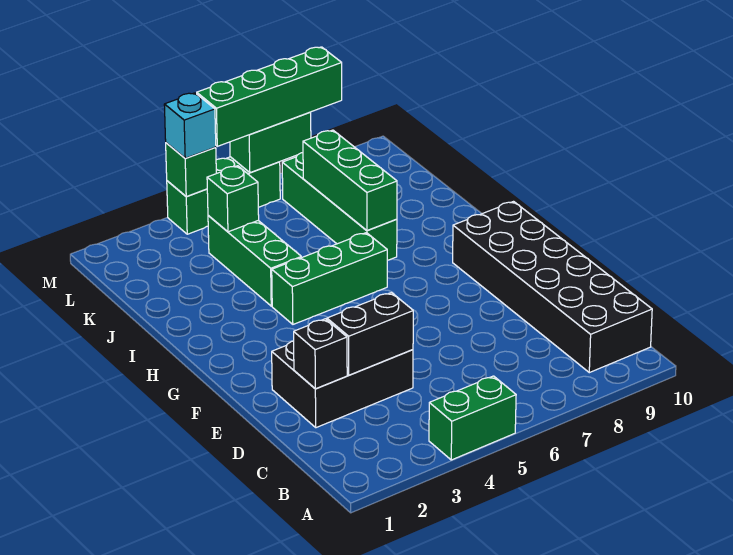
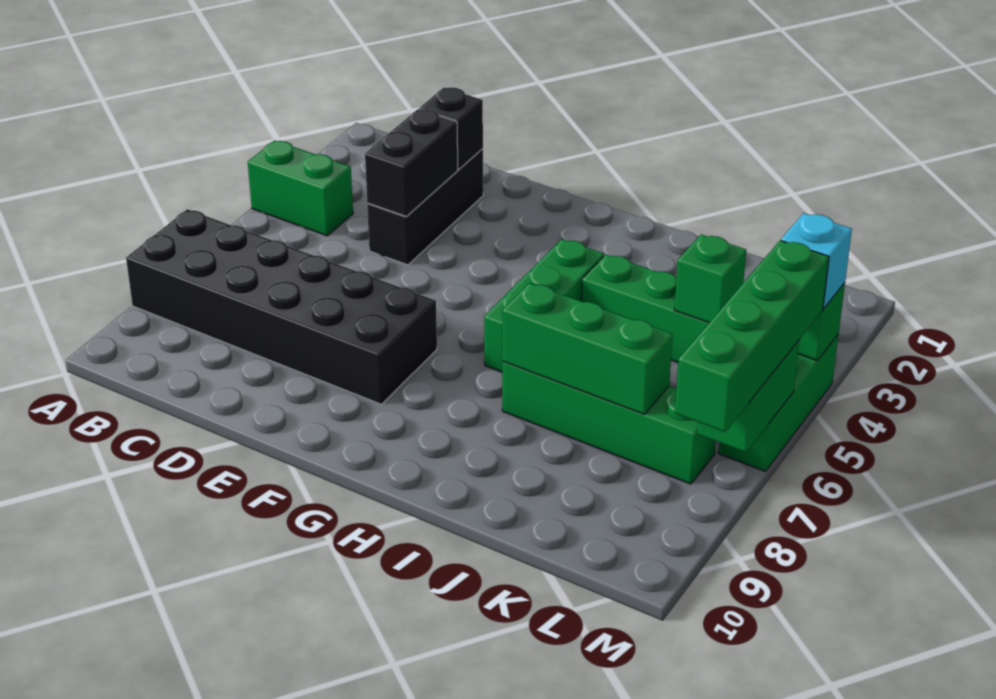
green 1x2 brick [429,376,516,460] -> green 1x2 brick turned to [248,141,353,236]
black 2x6 brick [453,202,652,373] -> black 2x6 brick moved to [126,209,437,404]
black 2x3 brick [272,341,413,428] -> black 1x3 brick [367,149,483,265]

